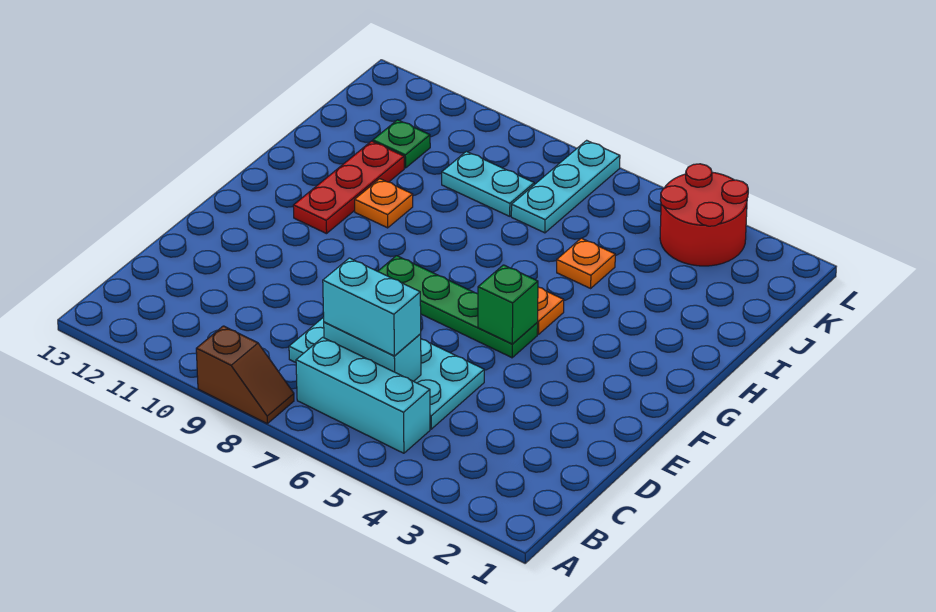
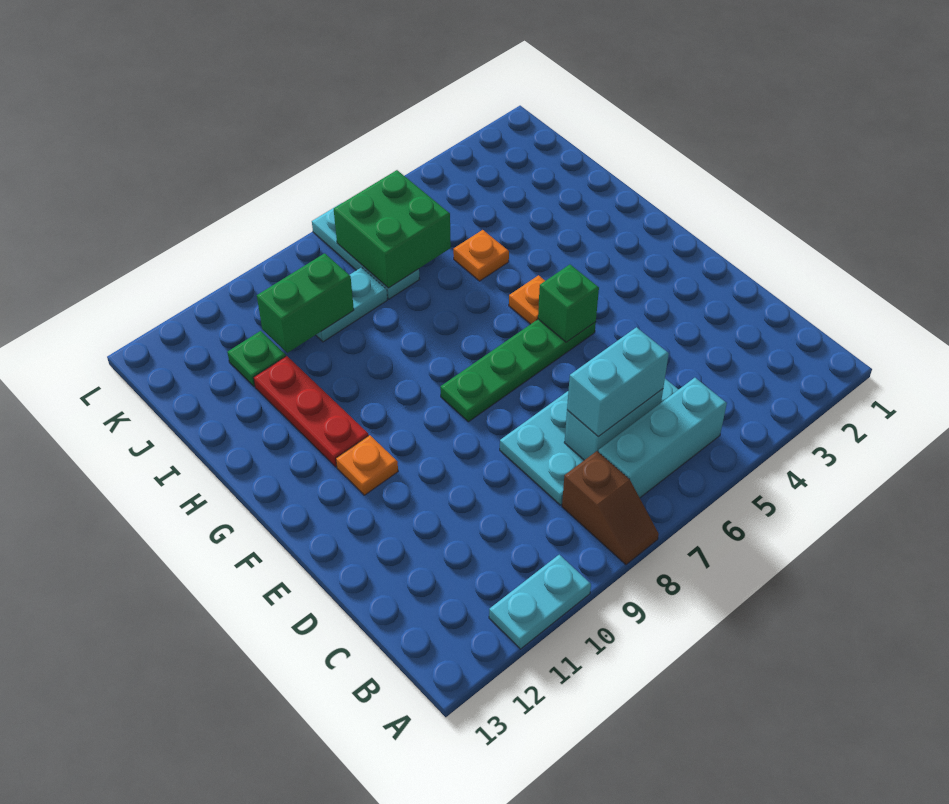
brown 1x2 slope [196,326,294,423] -> brown 1x2 slope turned to [562,451,659,565]
none -> cyan 1x2 plate [489,555,591,649]
orange 1x1 plate [355,179,413,228] -> orange 1x1 plate moved to [336,435,398,495]
none -> green 2x2 brick [334,170,451,288]
none -> green 1x2 brick [257,253,354,353]
red 2x2 round brick [660,164,748,266] -> none

